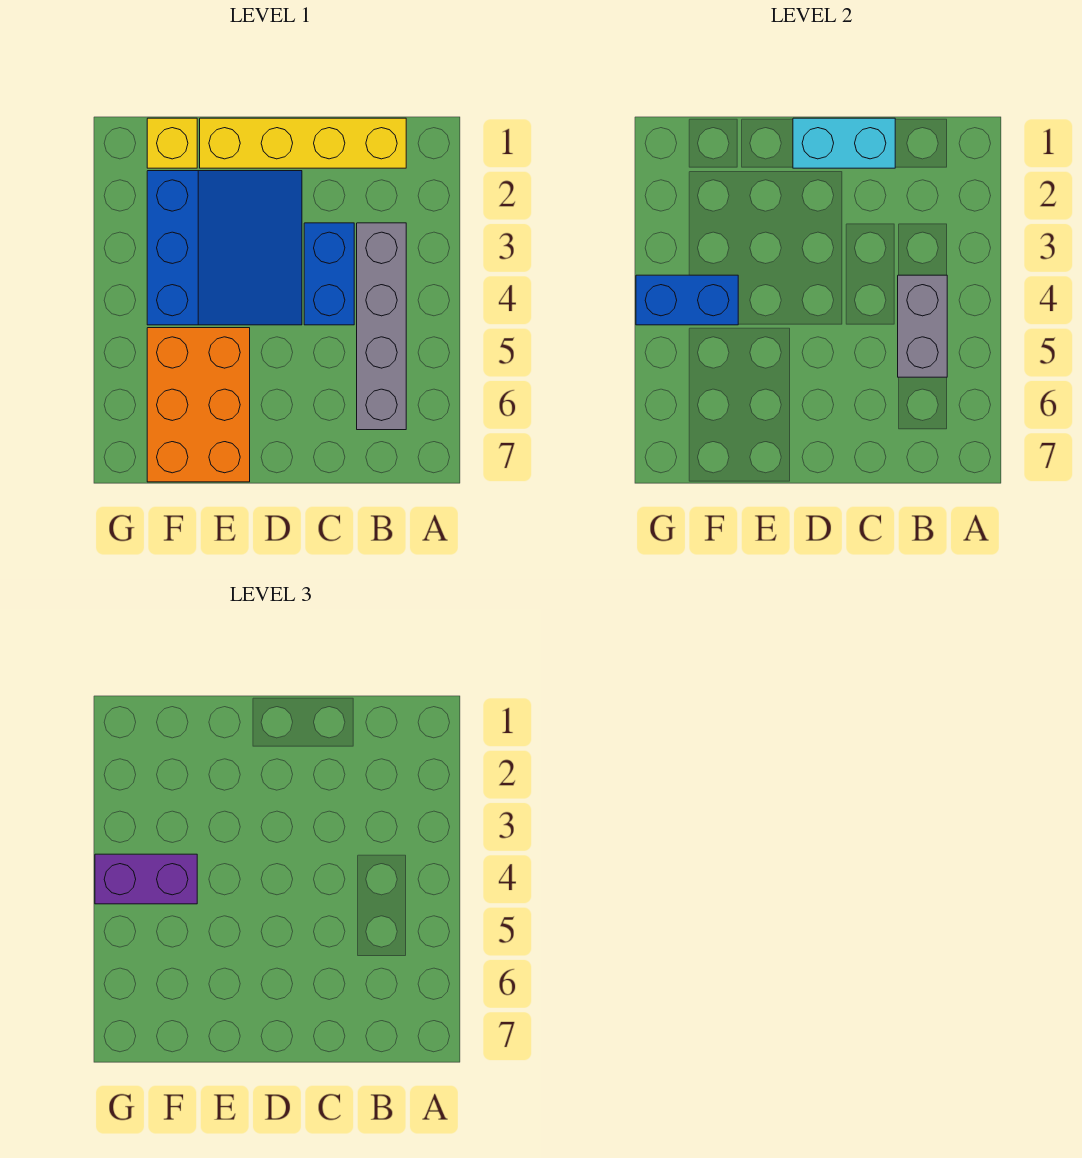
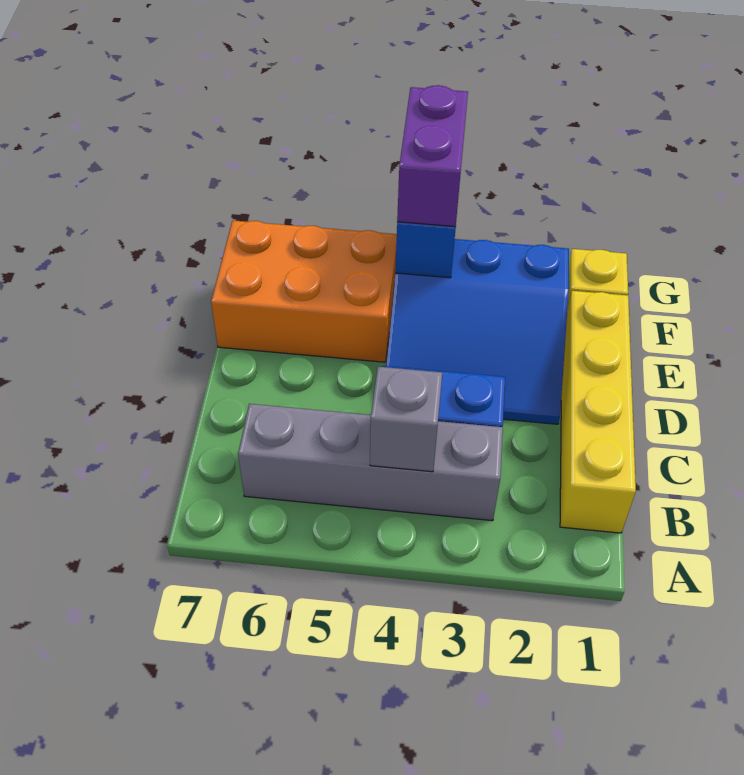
grey 1x2 brick [898,275,947,377] -> grey 1x1 brick [370,367,442,472]
cyan 1x2 brick [793,118,895,168] -> none

